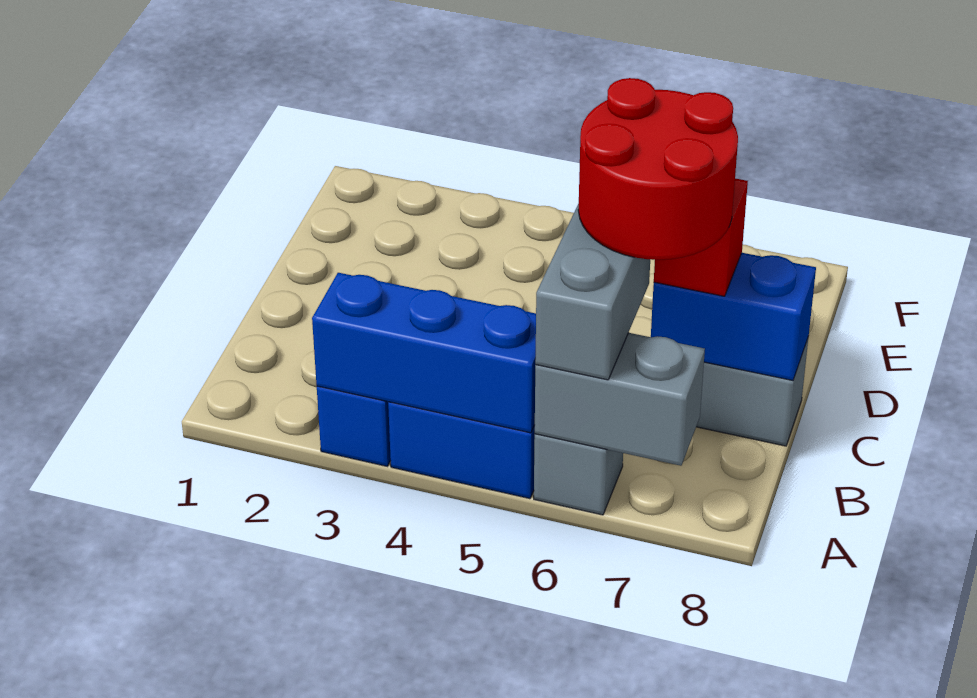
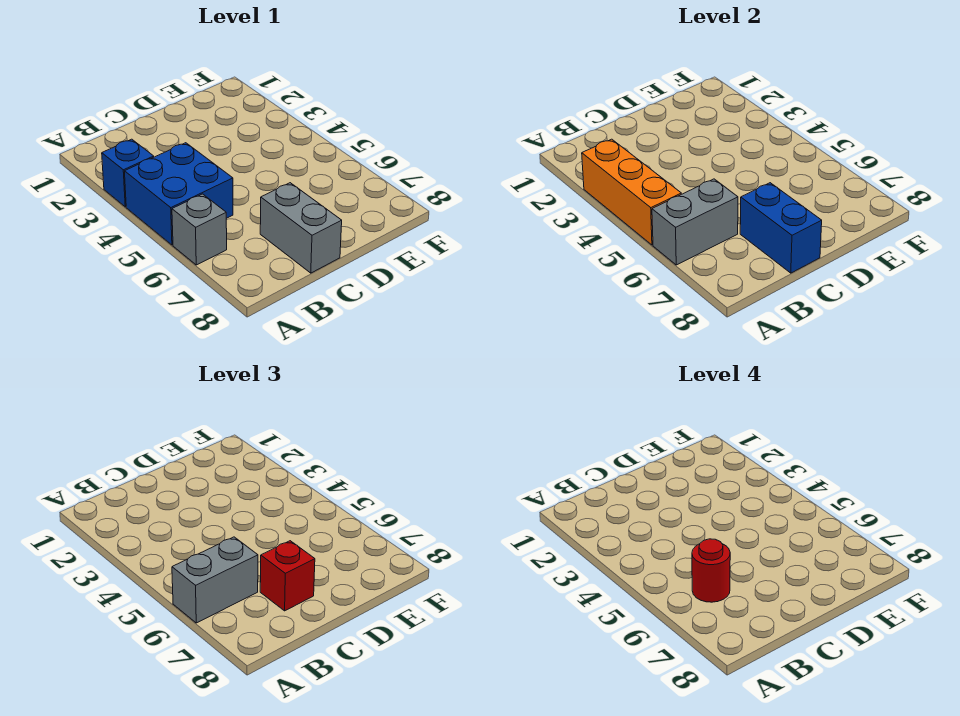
blue 1x3 brick [312,273,536,433] -> orange 1x3 brick [582,139,681,245]
grey 1x2 brick [535,333,705,466] -> grey 1x2 brick turned to [652,179,738,265]
red 2x2 round brick [578,78,738,260] -> red 1x1 round brick [692,539,730,602]

